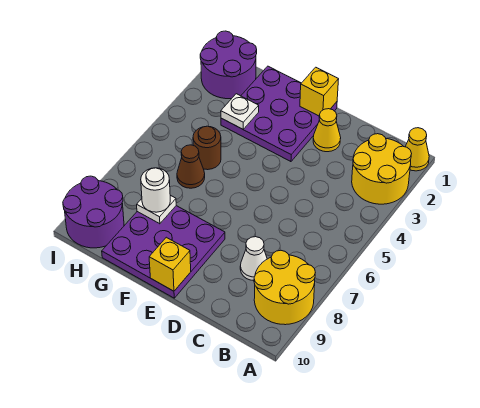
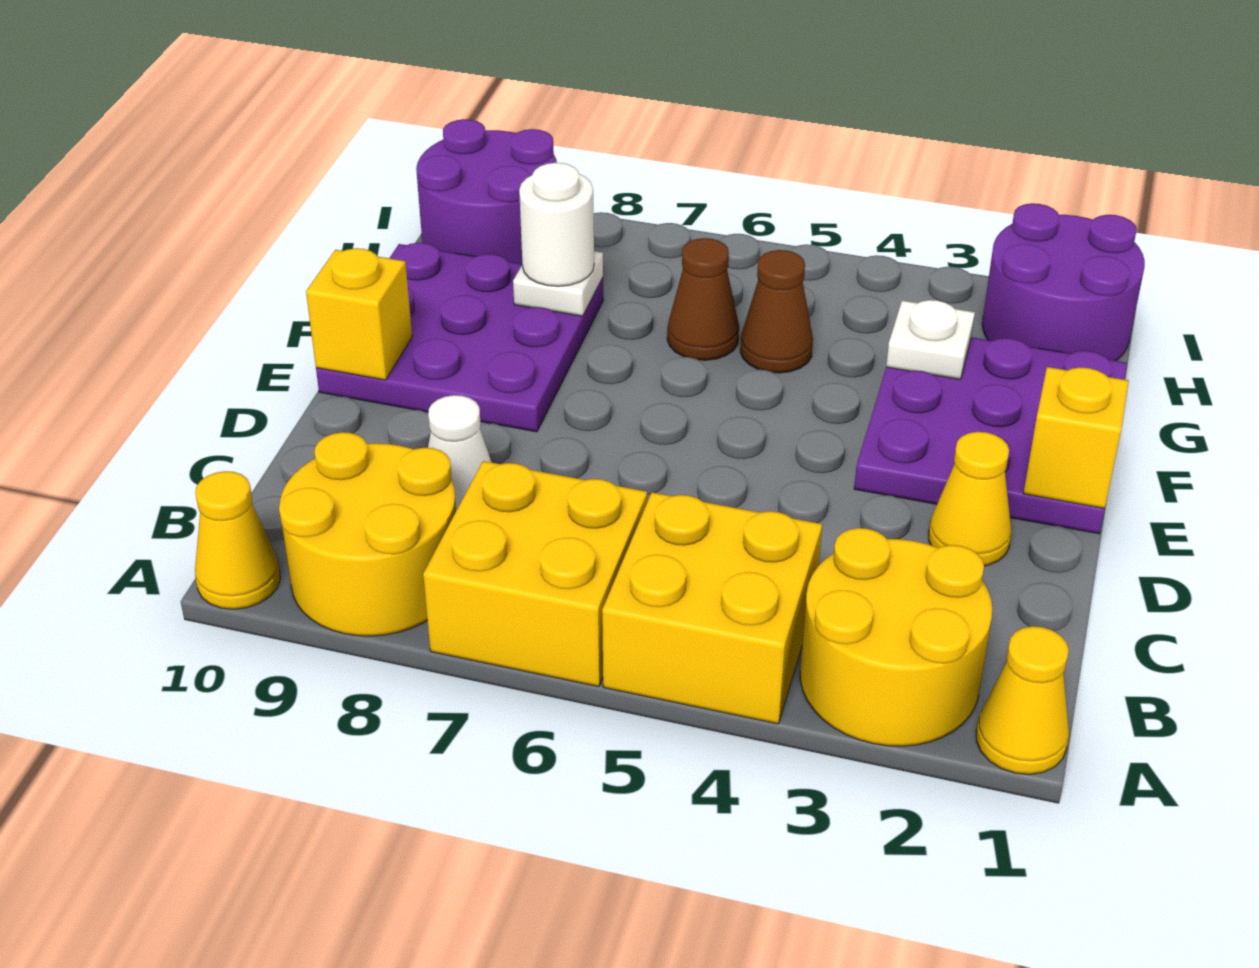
none -> yellow 2x2 brick [602,492,822,724]
none -> yellow 2x2 brick [423,461,647,687]
none -> yellow 1x1 cone [195,471,280,609]
brown 1x1 round brick [193,126,221,170] -> brown 1x1 cone [740,250,813,373]

